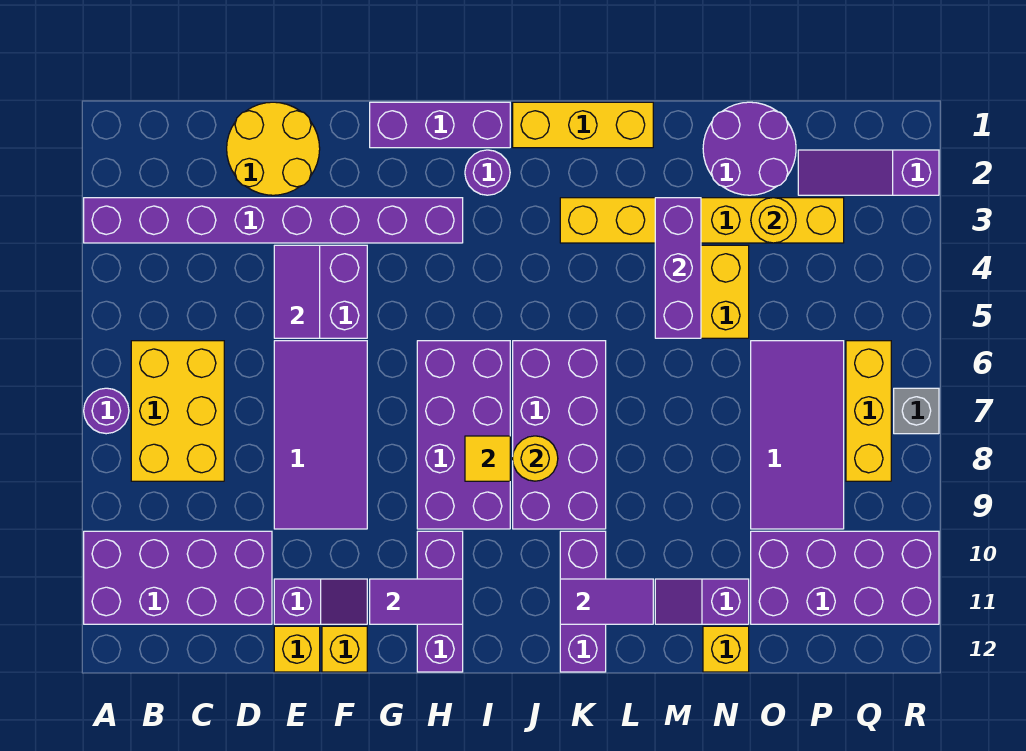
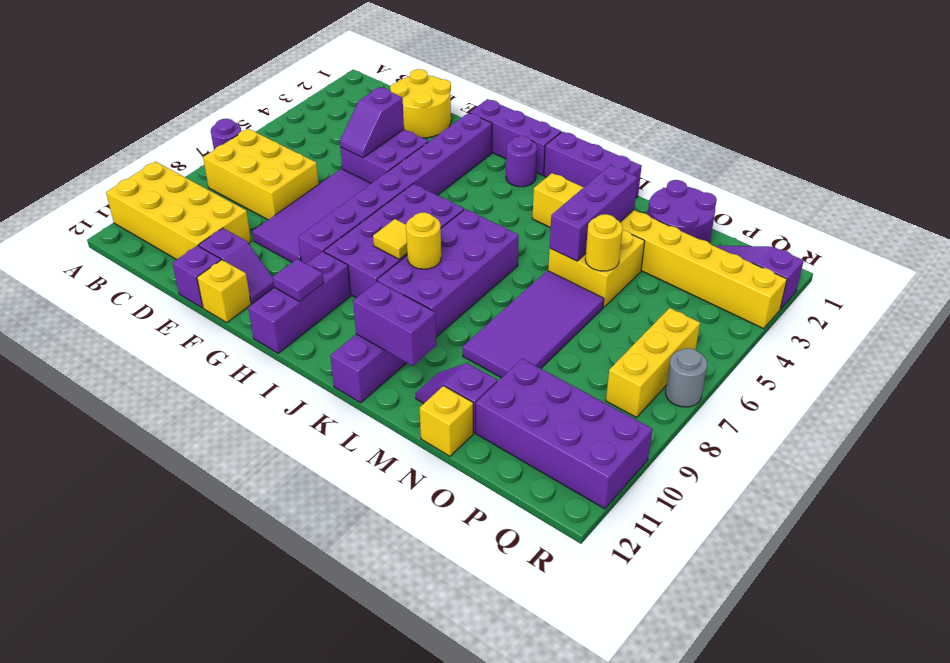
purple 1x8 brick [84,198,463,243] -> purple 1x8 brick turned to [298,113,492,264]
purple 2x4 brick [84,531,272,624] -> yellow 2x4 brick [106,162,251,260]
yellow 2x3 brick [131,341,224,481] -> yellow 2x3 brick turned to [203,129,319,220]
purple 1x2 tile [274,245,320,338] -> purple 1x2 slope [340,87,404,158]
yellow 1x1 brick [274,626,320,672] -> purple 1x1 brick [172,246,221,308]
purple 1x2 tile [370,579,463,624] -> purple 1x1 tile [273,259,323,302]
yellow 1x3 brick [513,102,653,148] -> purple 1x3 brick [544,132,642,199]
yellow 1x6 brick [560,198,844,243] -> yellow 1x8 brick [532,173,787,328]
purple 1x2 tile [560,579,653,624] -> purple 1x2 brick [353,281,436,366]
yellow 1x1 round brick [751,198,796,243] -> yellow 1x1 round brick moved to [585,214,623,271]
purple 2x4 tile [751,341,844,529] -> purple 2x4 tile moved to [463,271,604,378]
grey 1x1 brick [894,388,939,434] -> grey 1x1 round brick [665,348,707,407]

